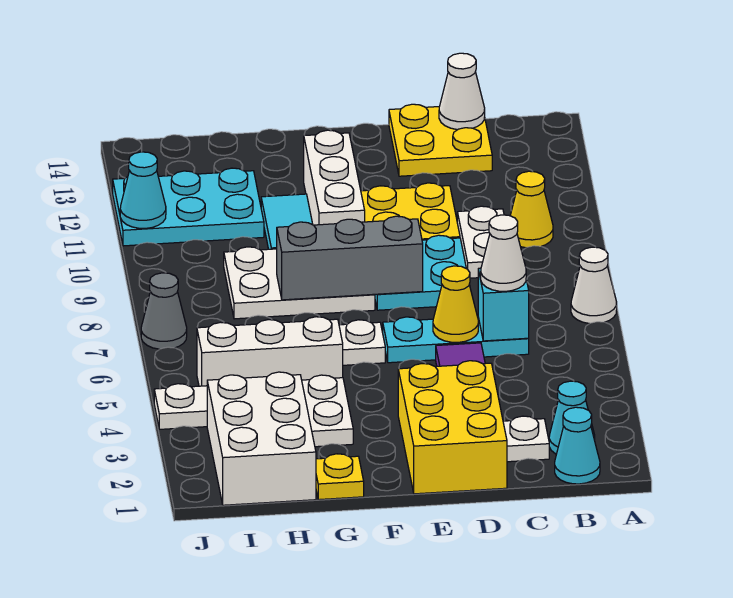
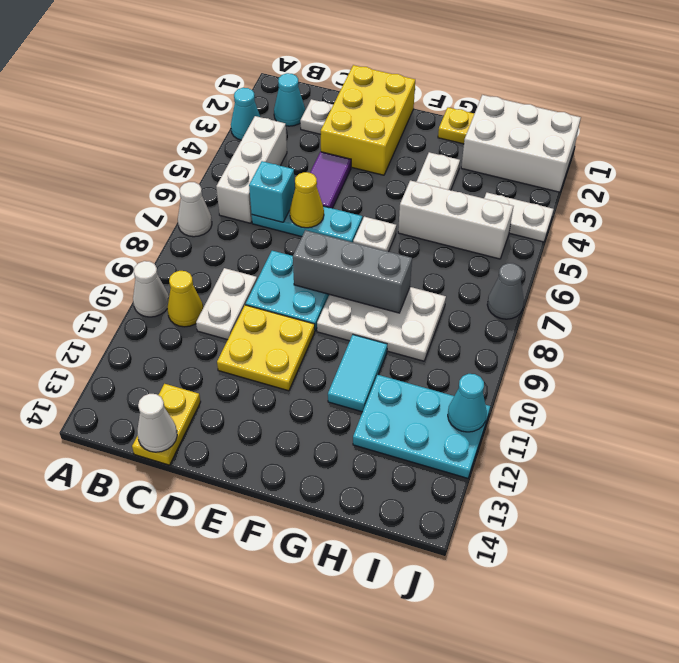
cyan 1x1 cone [555,407,600,484] -> cyan 1x1 cone moved to [231,88,260,140]
white 1x1 cone [481,215,526,291] -> white 1x1 cone moved to [133,261,169,317]
yellow 2x2 plate [389,104,492,176] -> yellow 1x2 plate [132,384,201,465]
white 1x3 brick [304,130,365,225] -> white 1x3 brick moved to [216,116,287,223]
white 2x3 brick [207,372,316,505] -> white 2x3 brick turned to [461,95,581,192]

